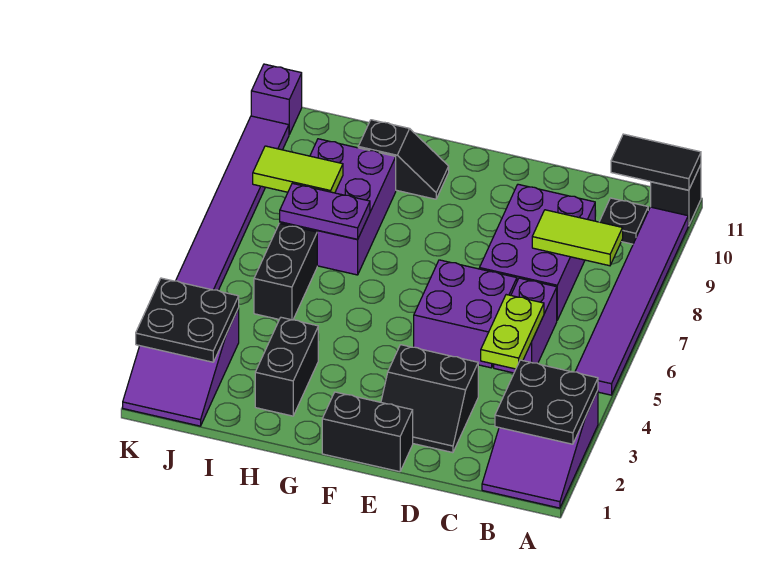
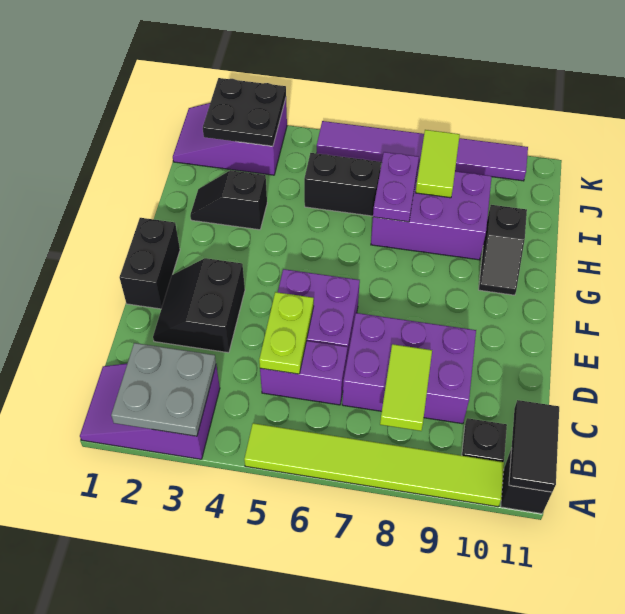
black 2x2 plate [495,360,598,444] -> grey 2x2 plate [111,343,216,436]
purple 1x6 tile [575,207,688,395] -> lime 1x6 tile [244,423,504,507]
lime 1x2 plate [481,295,544,369] -> lime 1x2 plate turned to [259,292,314,374]
black 1x2 brick [255,317,318,416] -> black 1x2 slope [190,170,267,230]
purple 1x1 brick [251,64,302,134] -> none

